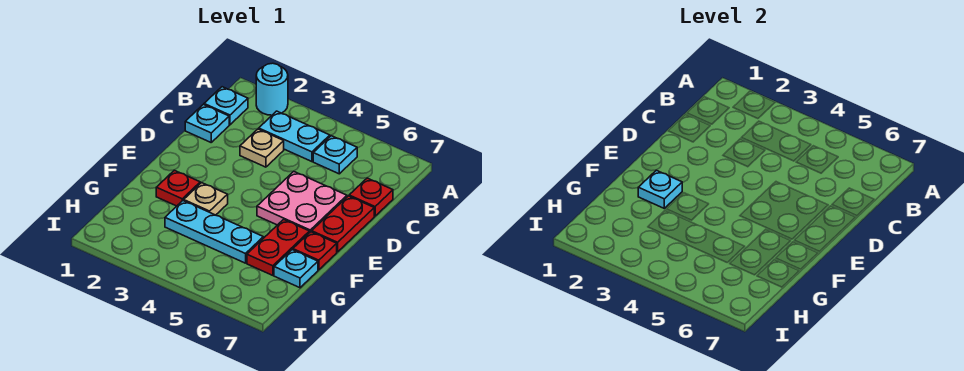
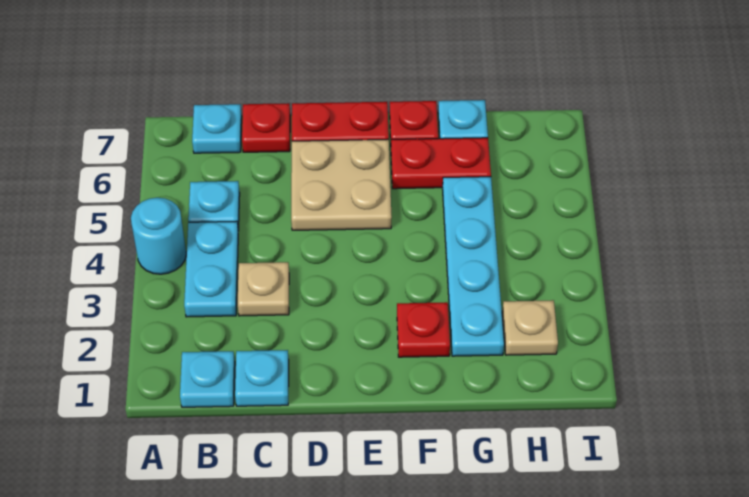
cyan 1x1 round brick [256,63,288,115] -> cyan 1x1 round brick moved to [131,198,186,274]
pink 2x2 plate [257,172,347,233] -> tan 2x2 plate [291,139,392,230]
cyan 1x1 plate [638,170,682,208] -> cyan 1x1 plate moved to [192,104,242,153]
tan 1x1 plate [184,183,228,215] -> tan 1x1 plate moved to [502,300,558,355]
cyan 1x3 plate [165,201,263,263] -> cyan 1x4 plate [443,177,504,356]

